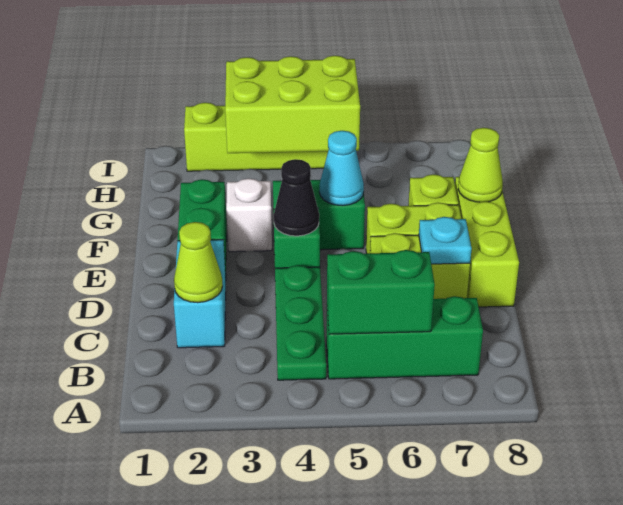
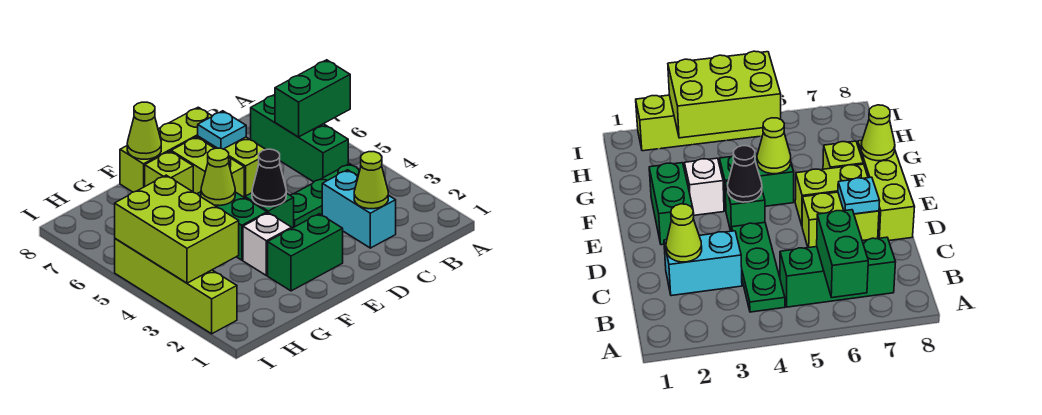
green 1x2 brick [327,250,435,334] -> green 1x2 brick turned to [275,60,350,137]
cyan 1x2 brick [174,240,226,348] -> cyan 1x2 brick turned to [322,170,396,248]
cyan 1x1 cone [319,131,364,206] -> lime 1x1 cone [201,148,235,206]

